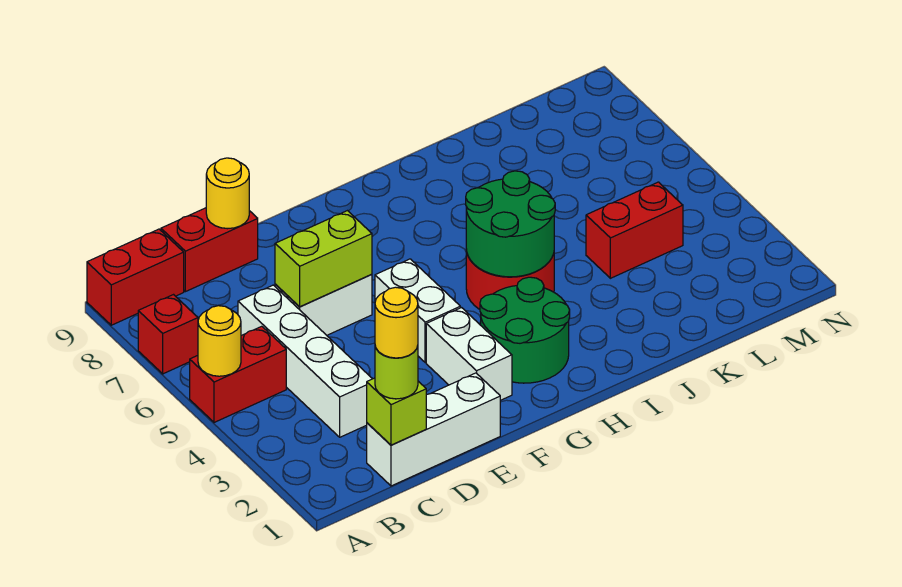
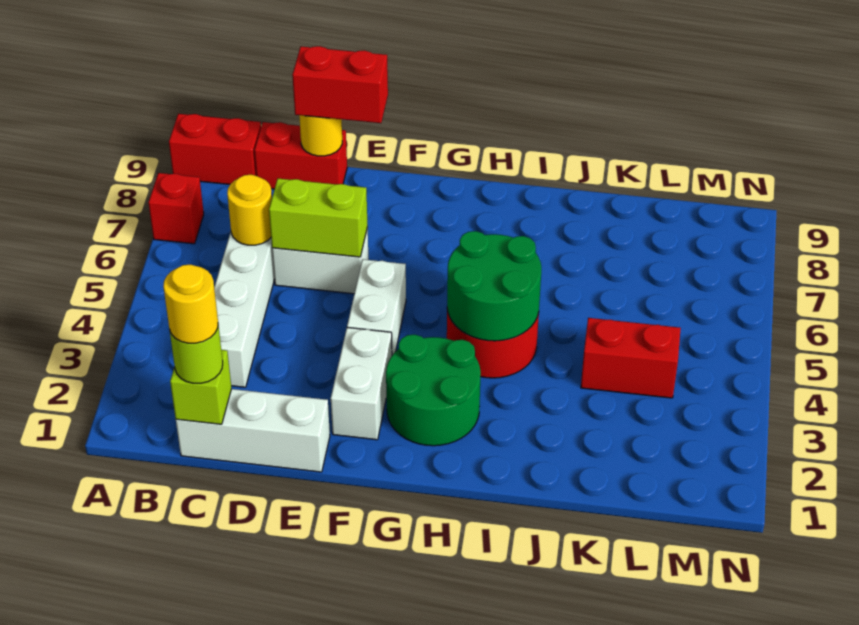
red 1x2 brick [190,326,286,422] -> red 1x2 brick moved to [292,46,388,123]
yellow 1x1 round brick [198,306,241,376] -> yellow 1x1 round brick moved to [227,175,272,245]

